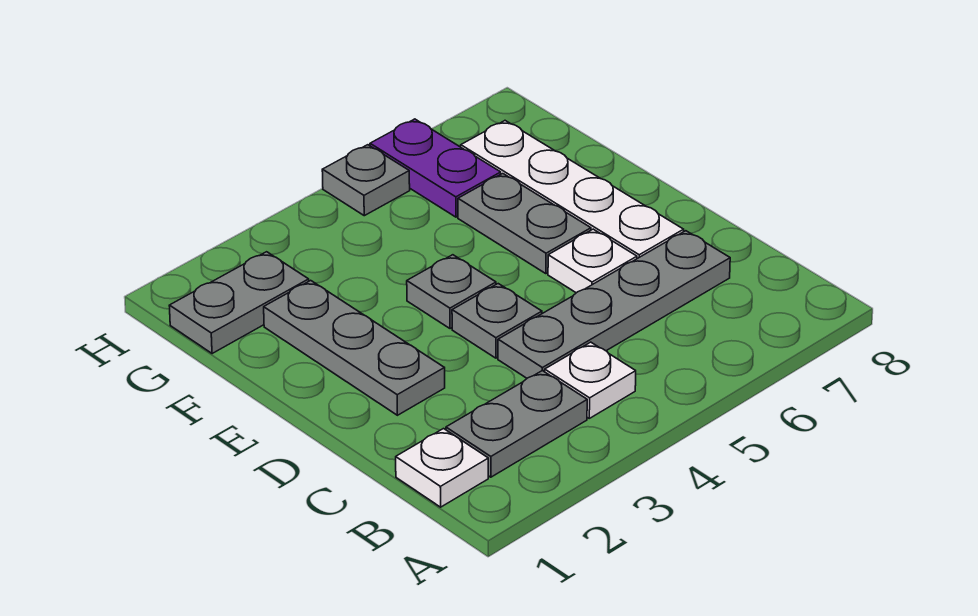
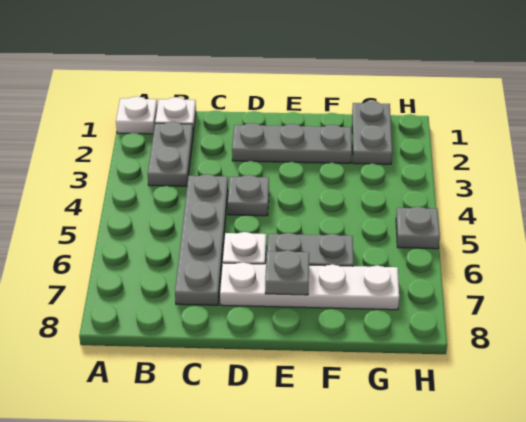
white 1x1 plate [545,342,636,418] -> white 1x1 plate moved to [116,96,157,134]
grey 1x1 plate [407,255,496,329] -> grey 1x1 plate moved to [265,250,309,295]
purple 1x2 plate [370,119,501,217] -> none

